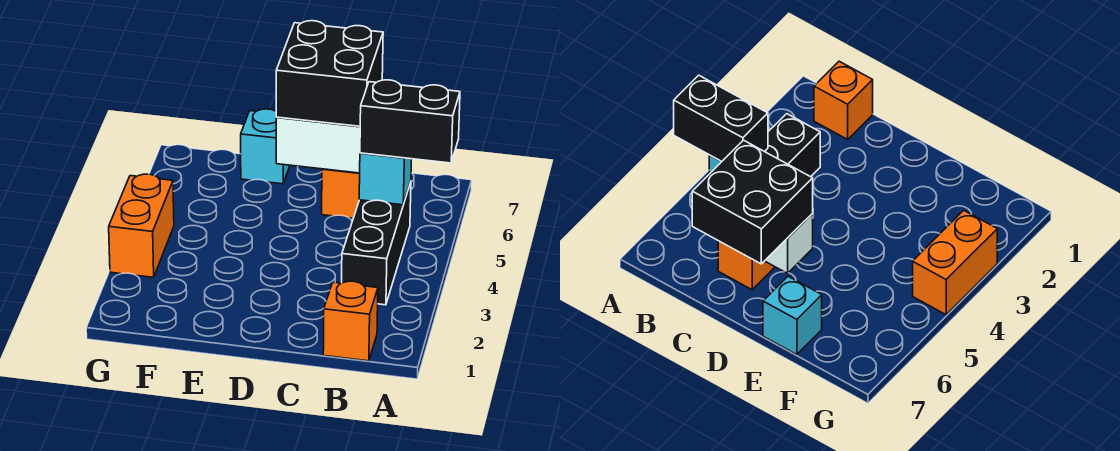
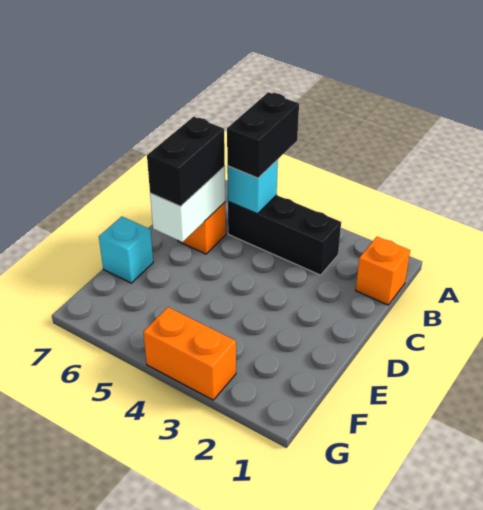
black 2x2 brick [276,21,383,126] -> black 1x2 brick [147,117,225,206]

